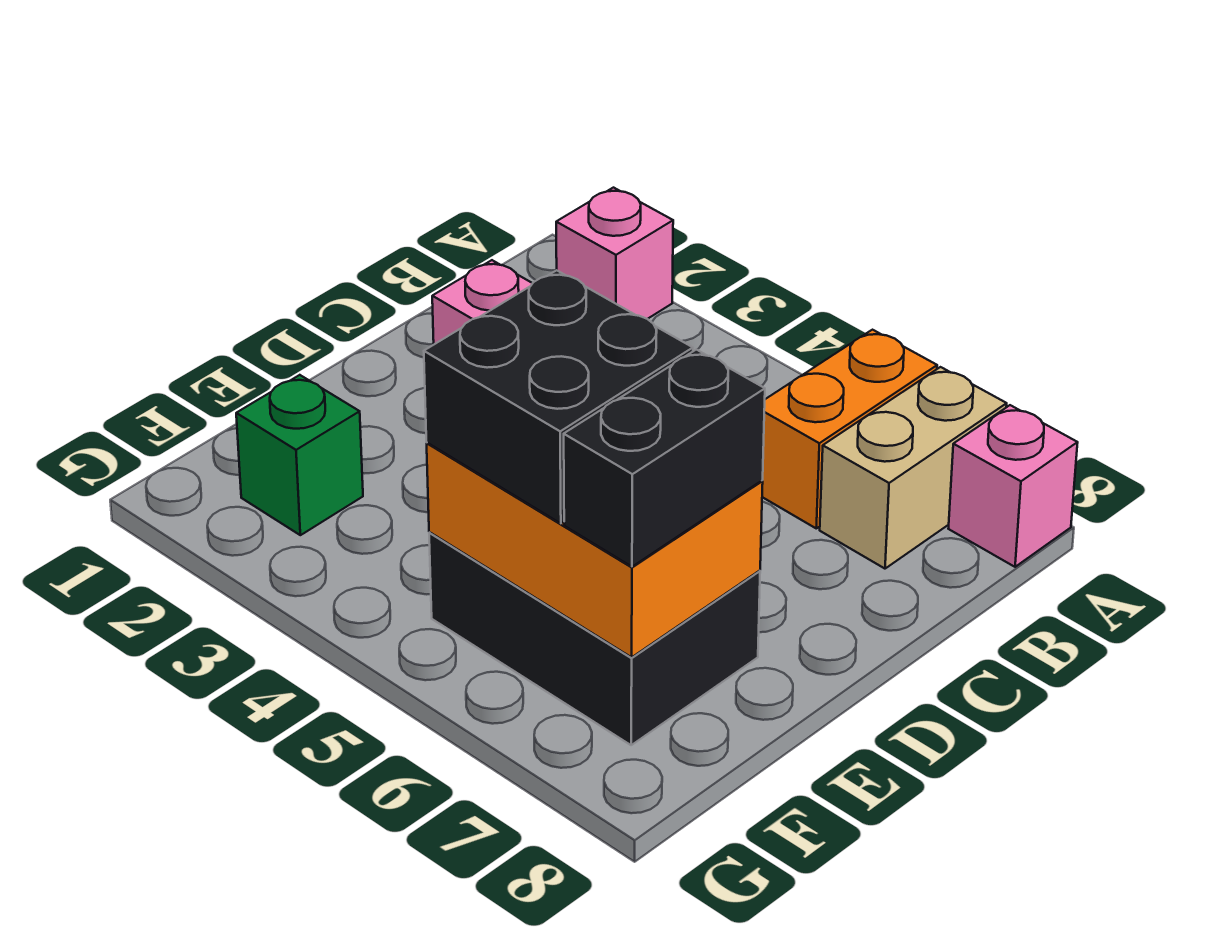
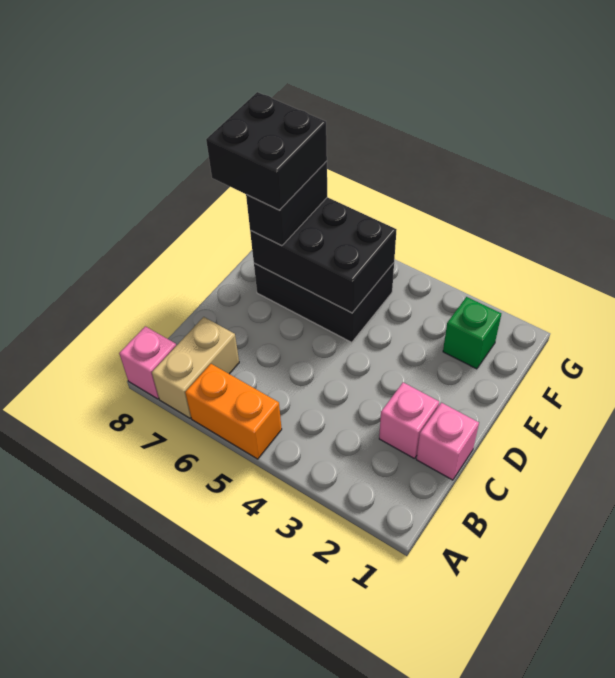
pink 1x1 brick [556,188,673,319] -> pink 1x1 brick moved to [416,403,479,480]
orange 1x2 brick [762,330,937,528] -> orange 1x2 brick turned to [185,364,282,459]
orange 2x3 brick [427,443,763,657] -> black 2x3 brick [250,197,396,313]
black 2x2 brick [424,270,693,524] -> black 2x2 brick moved to [206,92,327,210]

